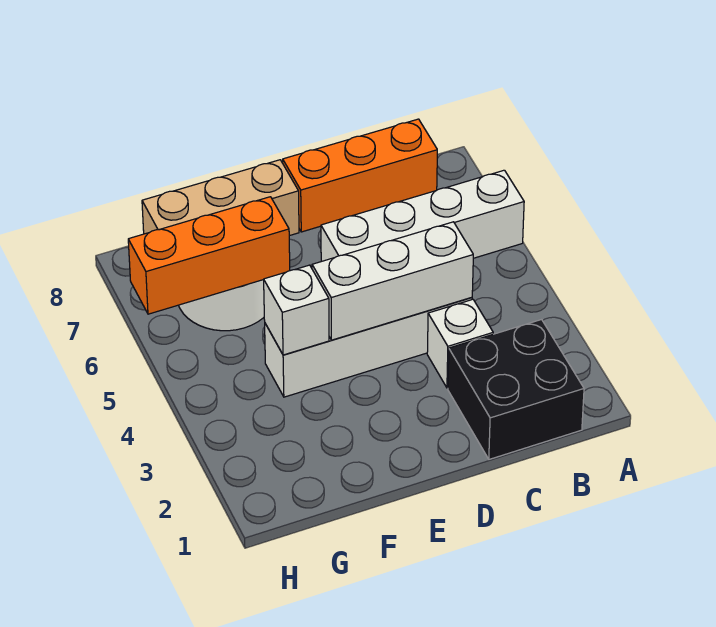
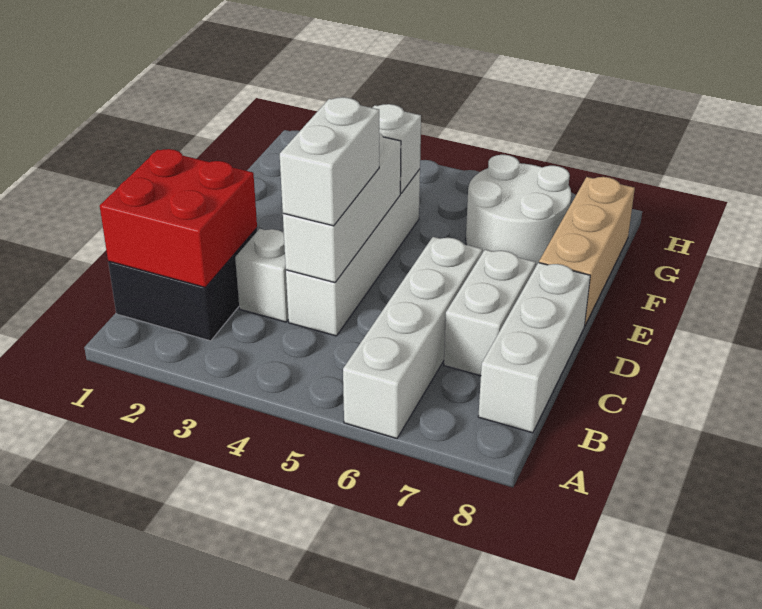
none -> red 2x2 brick [100,149,257,287]
orange 1x3 brick [283,119,437,232] -> white 1x3 brick [478,263,590,433]
none -> white 1x2 brick [280,97,379,226]
none -> white 1x2 brick [444,250,536,376]
orange 1x3 brick [128,197,290,314] -> none

